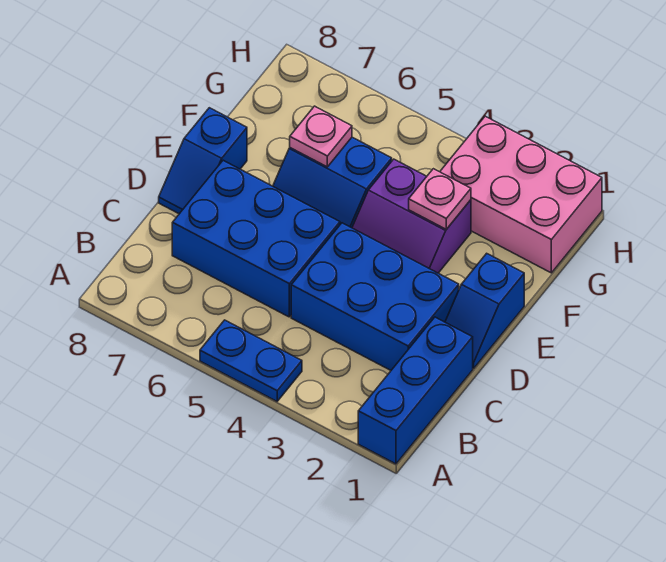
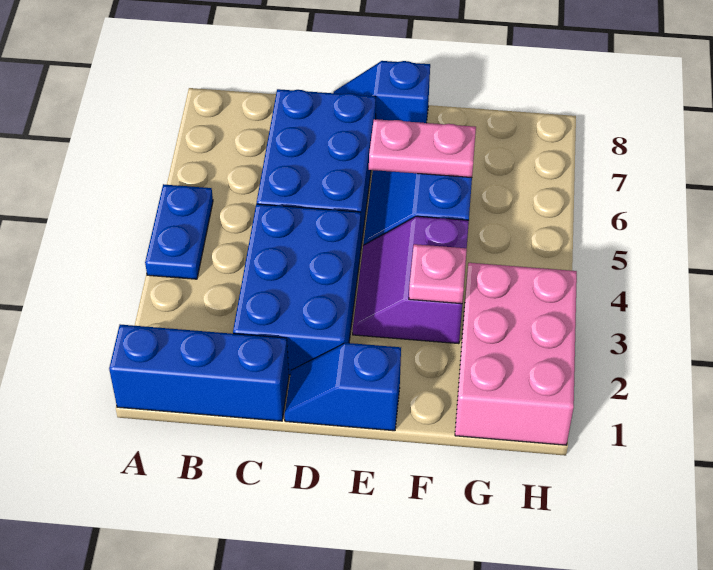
pink 1x1 plate [290,106,352,167] -> pink 1x2 plate [369,119,476,178]

